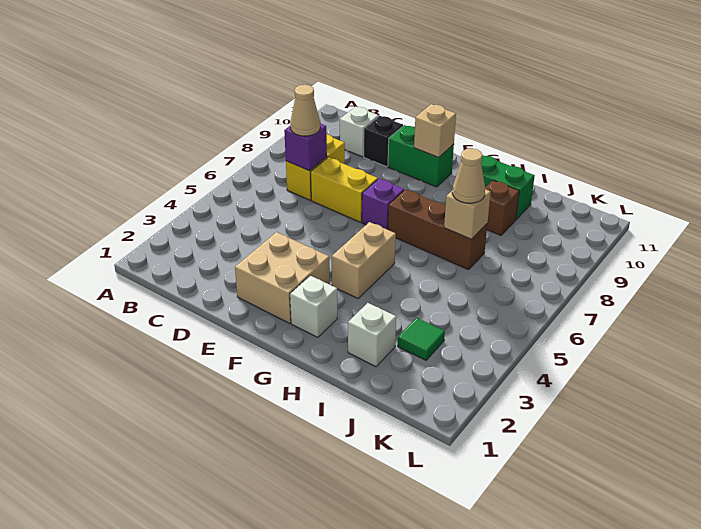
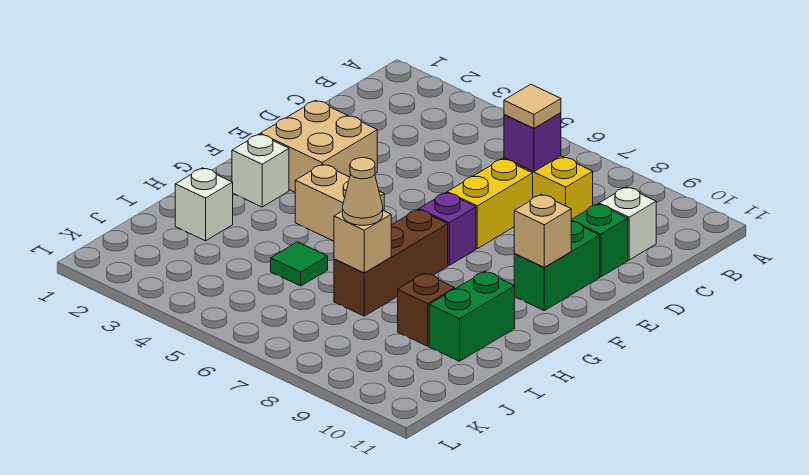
tan 1x1 cone [290,85,320,136] -> tan 1x1 tile [504,84,561,128]
black 1x1 brick [364,116,403,167] -> green 1x1 brick [571,204,628,277]
green 1x1 tile [398,318,445,360] -> green 1x1 tile moved to [271,242,328,286]

